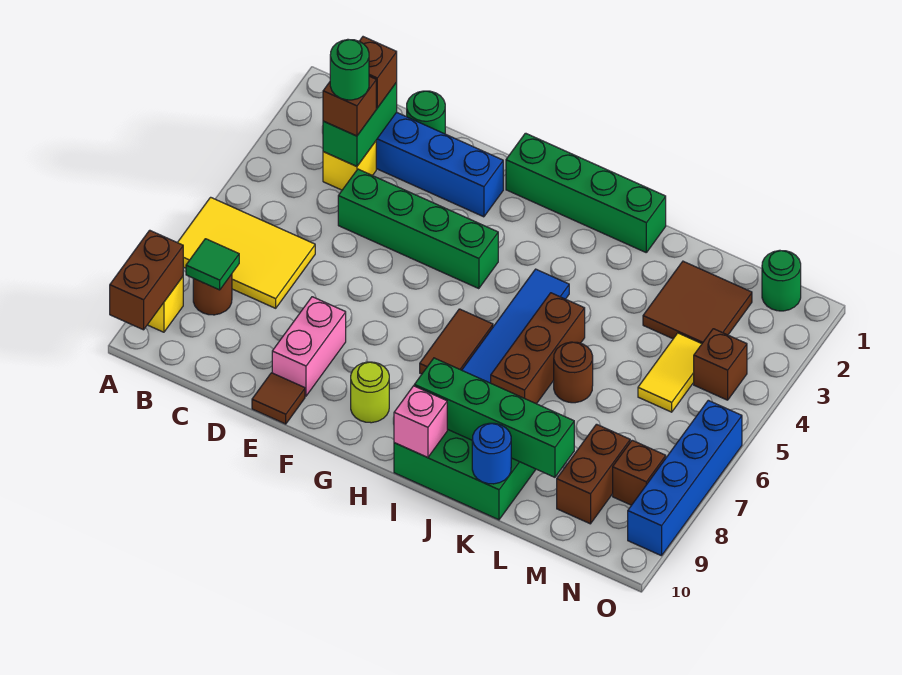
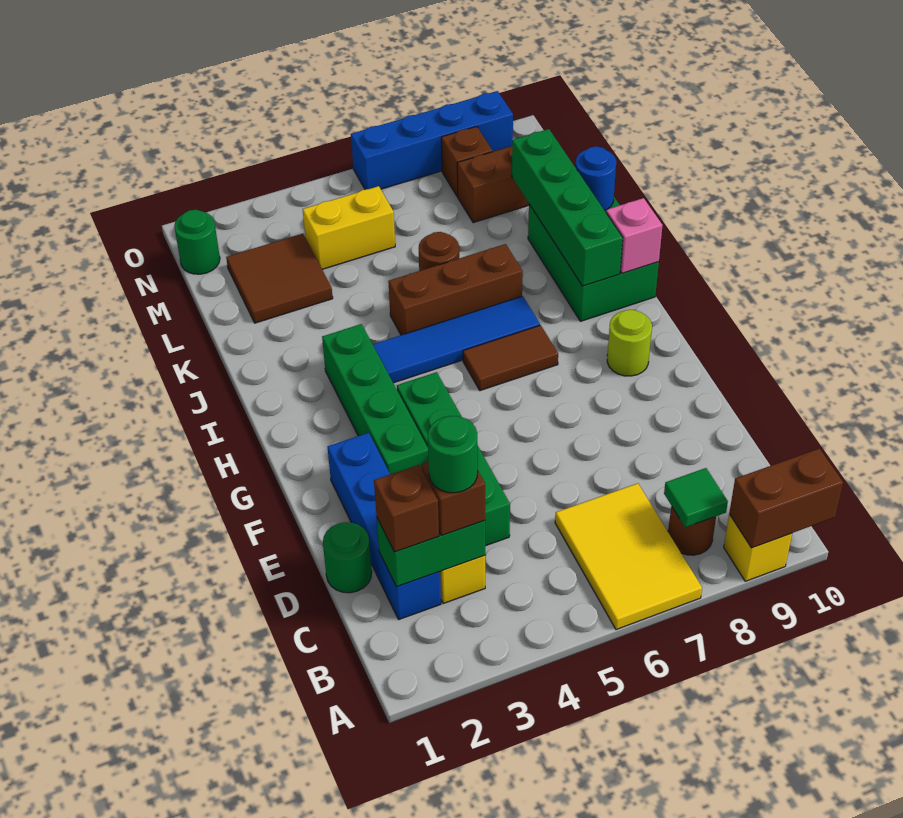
pink 1x2 brick [272,297,346,396] -> none
brown 1x1 tile [252,373,305,424] -> none
green 1x4 brick [506,133,666,252] -> green 1x4 brick moved to [322,324,428,474]
yellow 1x2 tile [638,333,702,412] -> yellow 1x2 brick [303,186,395,269]
brown 1x1 brick [694,329,747,400] -> none

